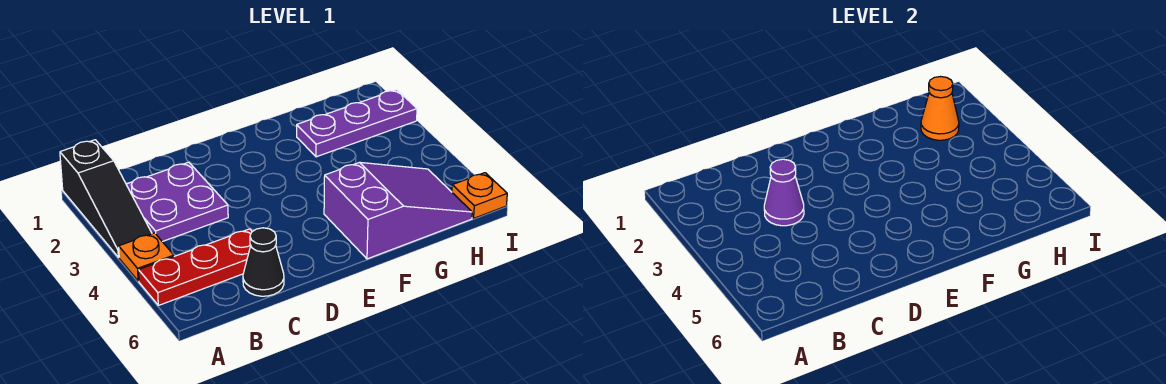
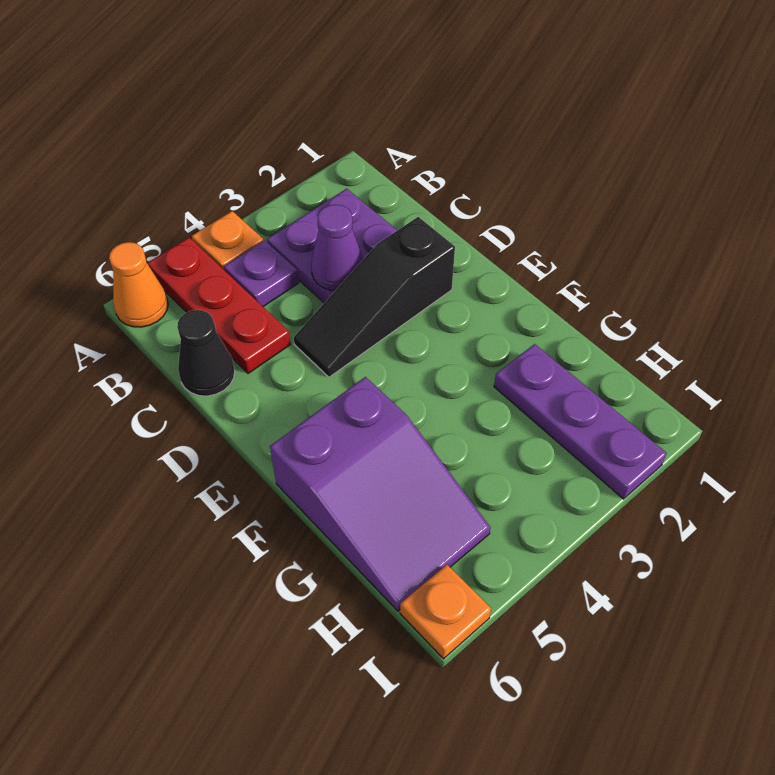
black 1x3 slope [60,140,152,257] -> black 1x3 slope moved to [294,217,455,377]
none -> purple 1x1 plate [224,241,299,307]
orange 1x1 cone [921,77,959,140] -> orange 1x1 cone moved to [109,242,168,327]

